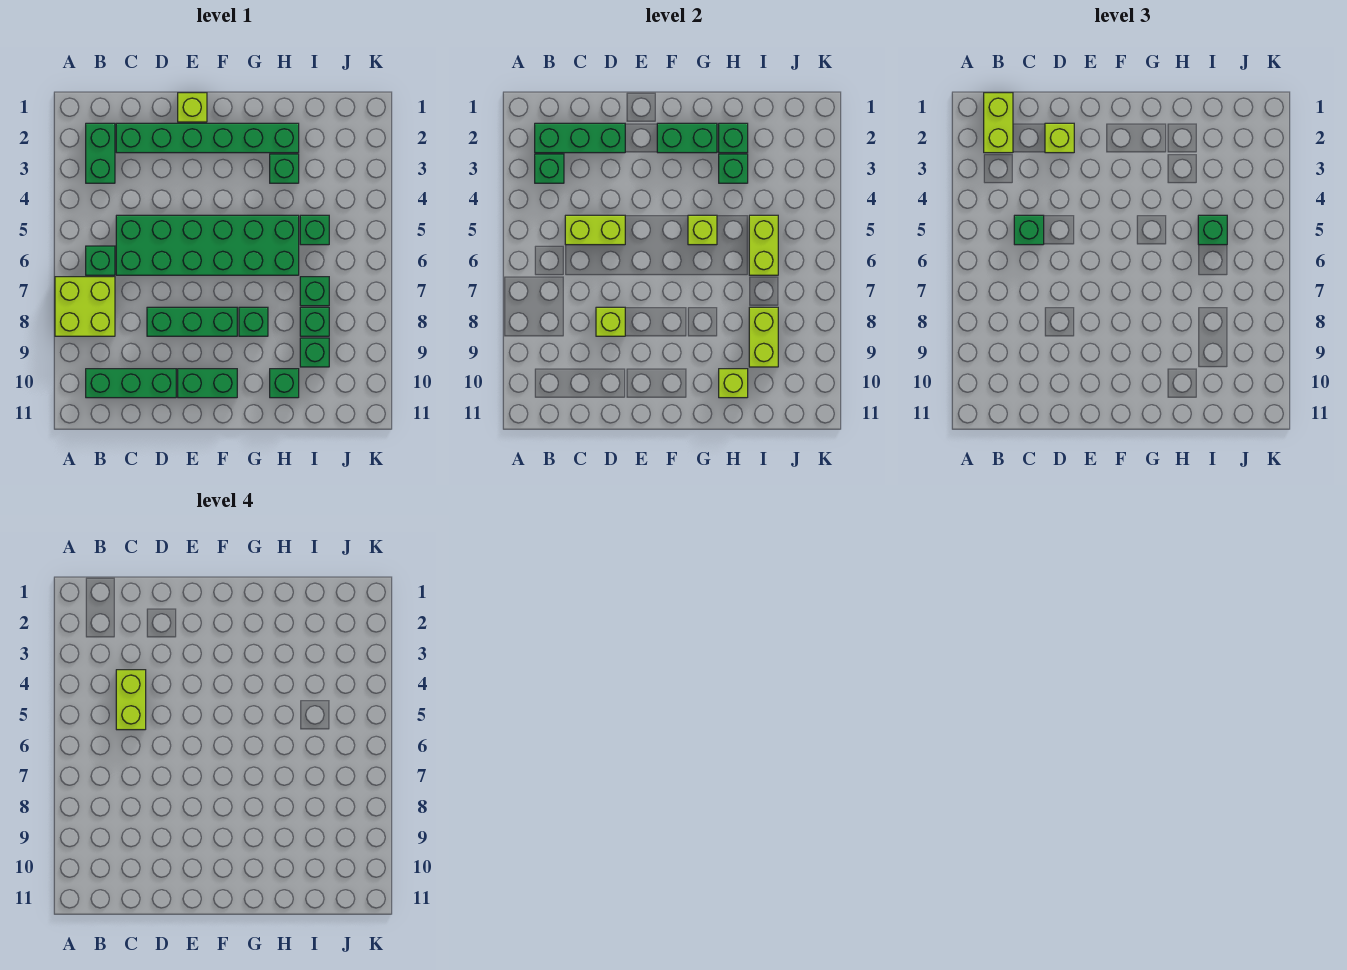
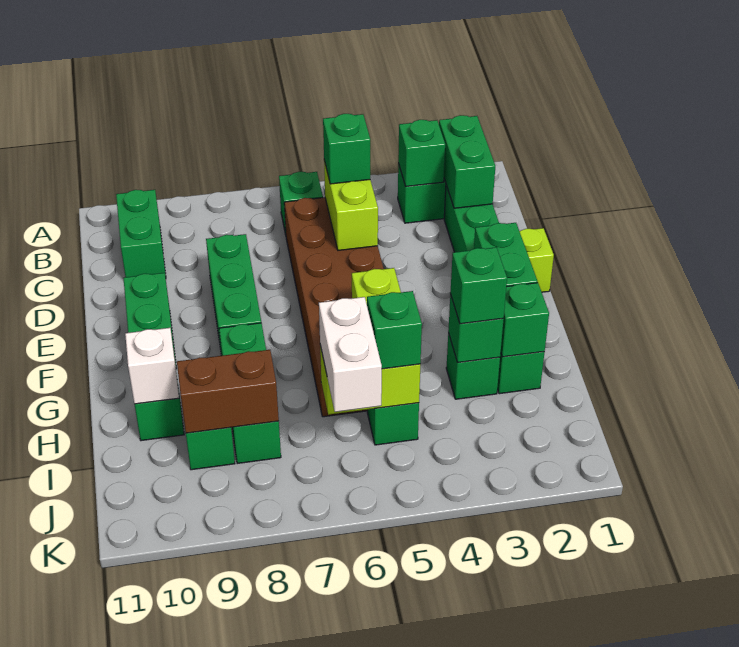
lime 2x2 brick [55,277,115,336] -> none
lime 1x2 brick [984,93,1013,153] -> none
green 1x3 brick [535,123,625,153] -> green 1x2 brick [439,115,495,208]
green 1x3 brick [86,369,176,398] -> green 1x2 brick [116,190,166,278]
lime 1x2 brick [116,670,146,730] -> none
green 2x6 brick [116,215,299,275] -> brown 2x6 brick [284,197,384,417]
lime 1x1 brick [1045,123,1074,153] -> none
lime 1x1 brick [596,307,625,336] -> none
lime 1x1 brick [719,369,748,398] -> white 1x1 brick [125,328,179,404]
none -> white 1x2 brick [319,297,382,412]
green 1x1 brick [300,277,329,306] -> green 1x1 brick moved to [450,247,507,324]
lime 1x2 brick [749,307,778,367] -> brown 1x2 brick [177,350,279,433]

